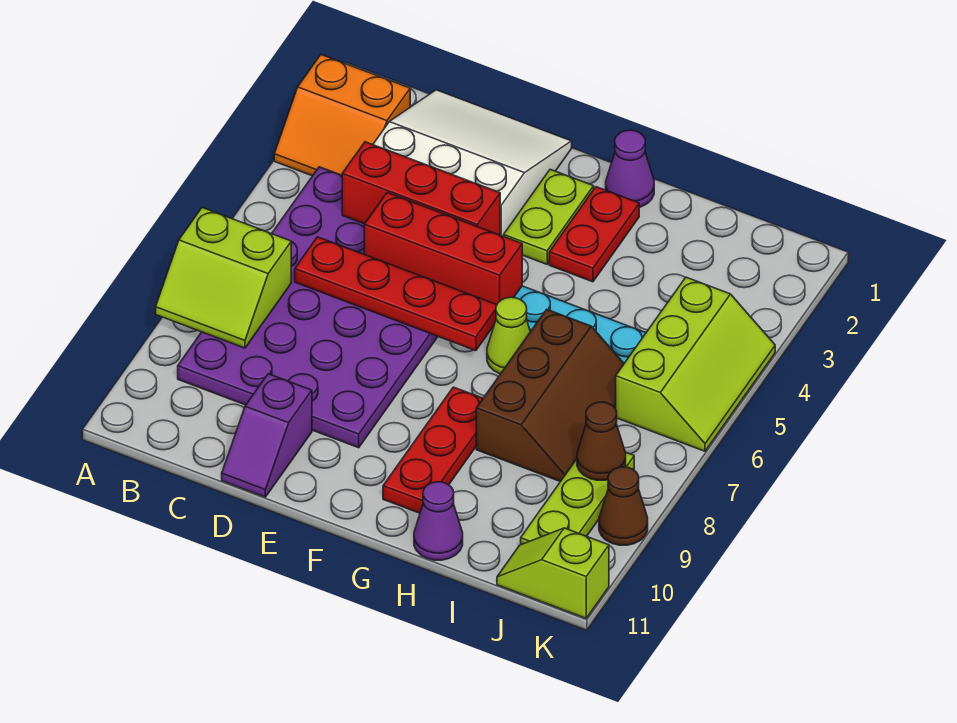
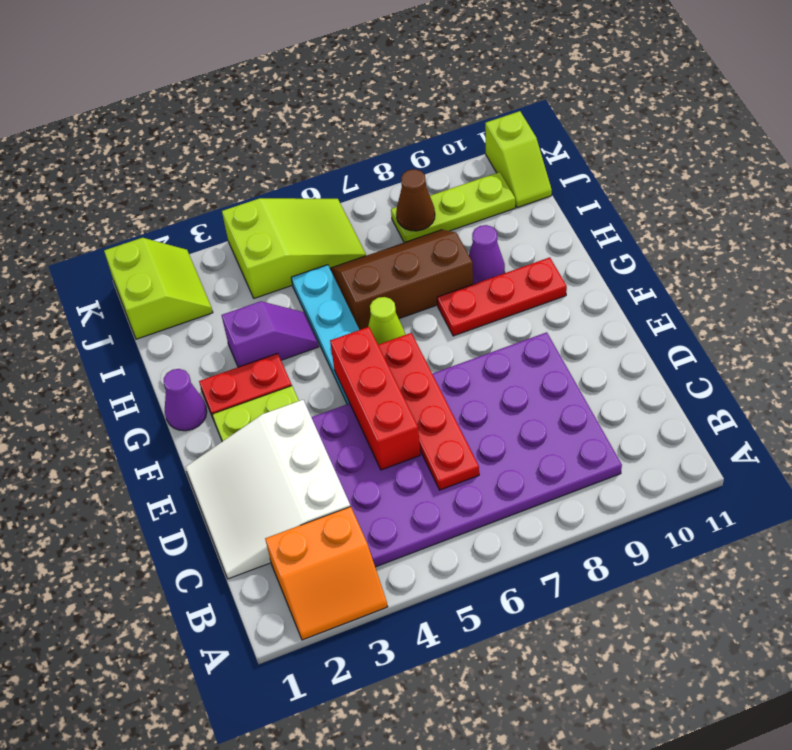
orange 2x2 slope [274,55,410,176] -> orange 2x2 slope turned to [265,506,388,640]
lime 2x2 slope [156,208,291,348] -> lime 2x2 slope moved to [104,238,213,339]
red 1x3 brick [342,142,500,235] -> none
purple 1x2 slope [222,374,312,497] -> purple 1x2 slope moved to [222,301,318,367]
purple 1x1 cone [414,482,463,560] -> purple 1x1 cone moved to [469,225,505,284]
lime 2x3 slope [616,277,775,451] -> lime 2x3 slope turned to [222,198,366,298]
brown 1x1 cone [599,467,648,545] -> none

